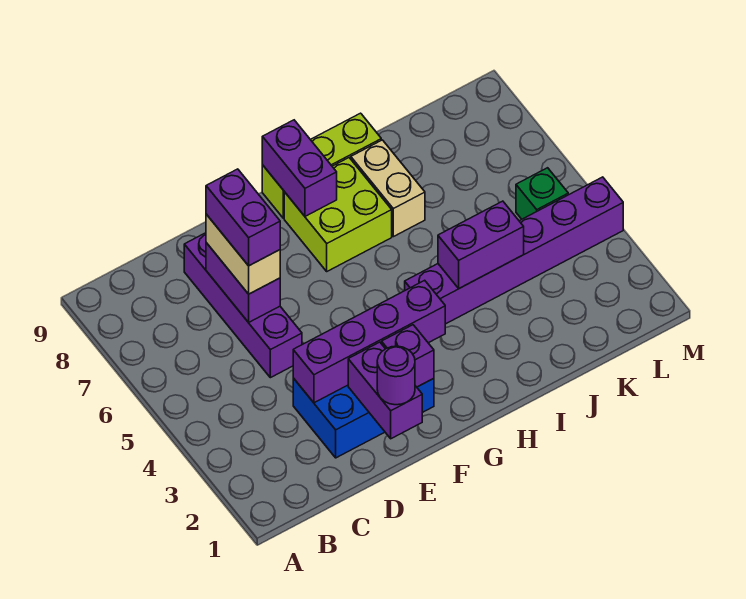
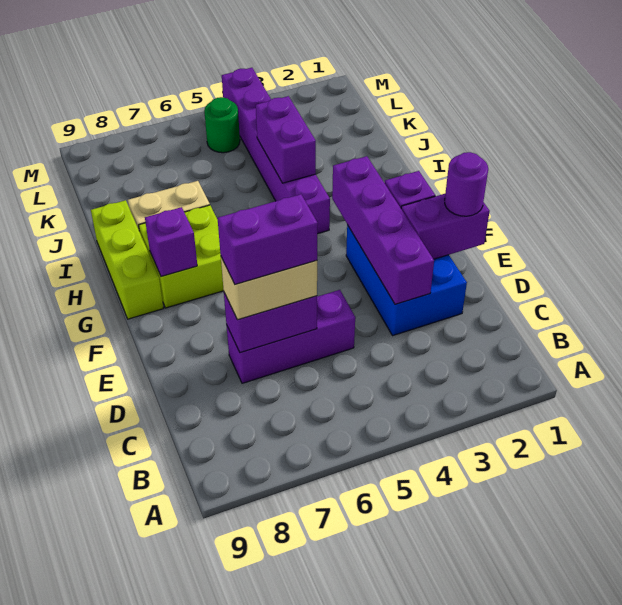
purple 1x4 brick [184,233,302,378] -> purple 1x3 brick [227,290,355,383]
purple 1x2 brick [262,120,337,216] -> purple 1x1 brick [145,207,197,277]
green 1x1 brick [516,168,568,219] -> green 1x1 round brick [204,97,240,153]

